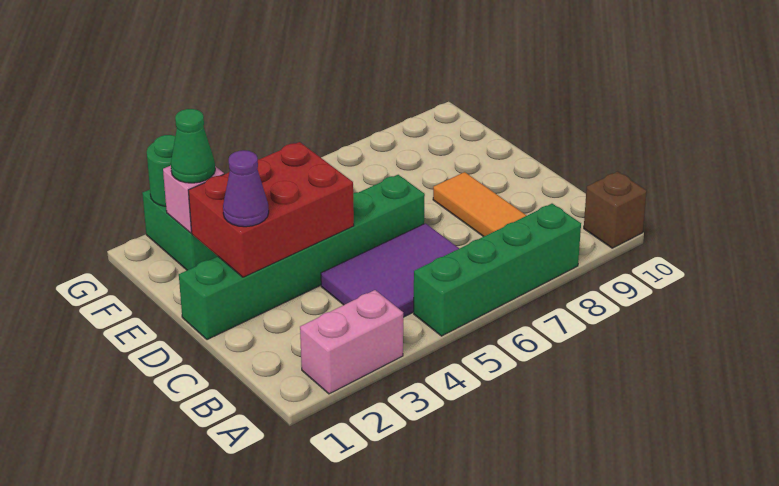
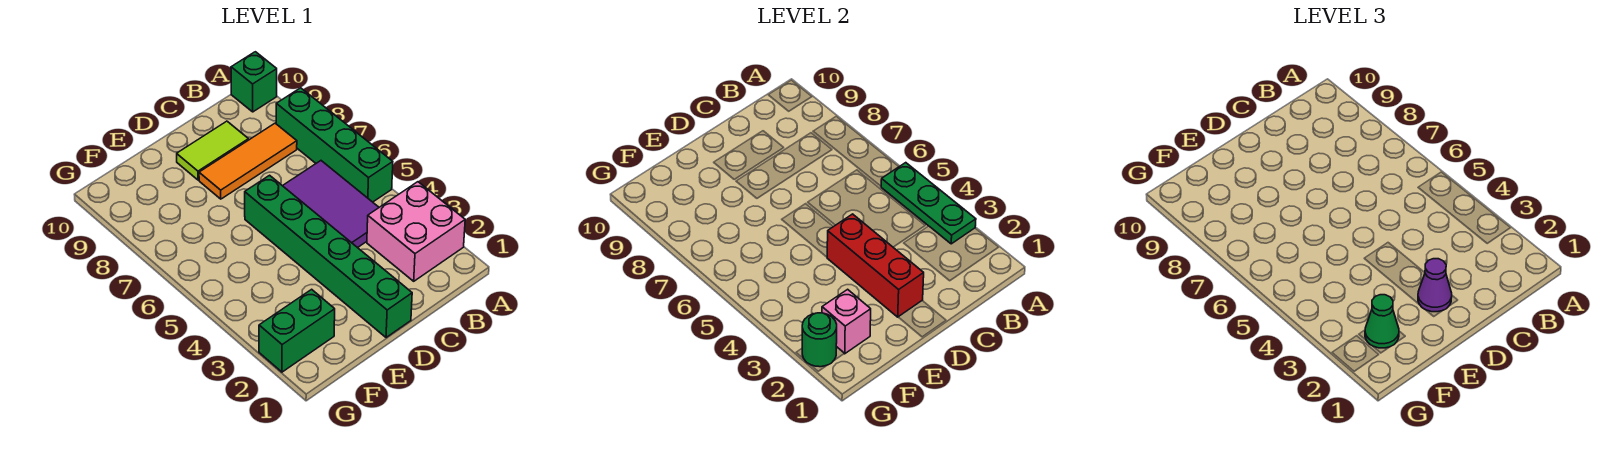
pink 1x2 brick [300,290,403,394] -> pink 2x2 brick [367,182,465,281]
none -> green 1x3 plate [881,163,976,244]
brown 1x1 brick [584,172,647,248] -> green 1x1 brick [231,52,277,112]
none -> lime 1x2 tile [177,121,249,180]
red 2x3 brick [188,142,354,277] -> red 1x3 brick [827,214,924,317]

